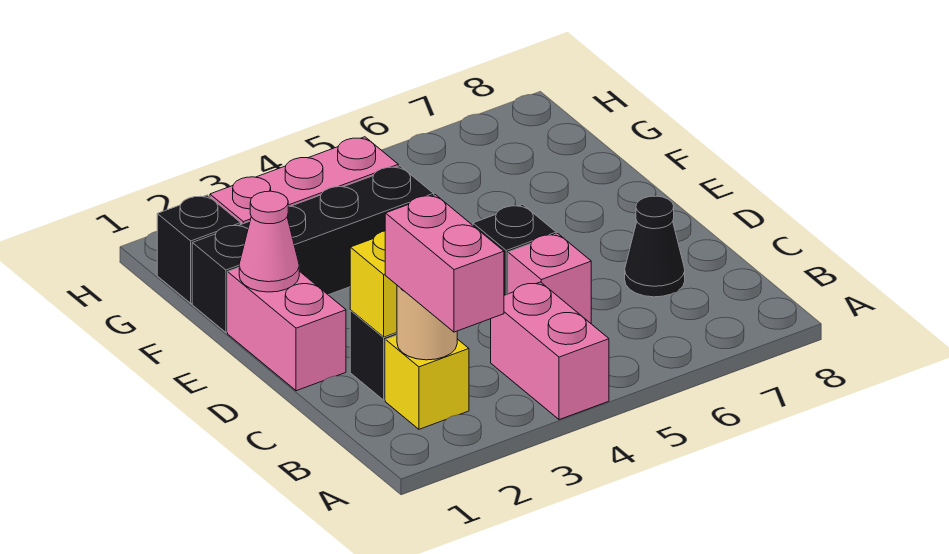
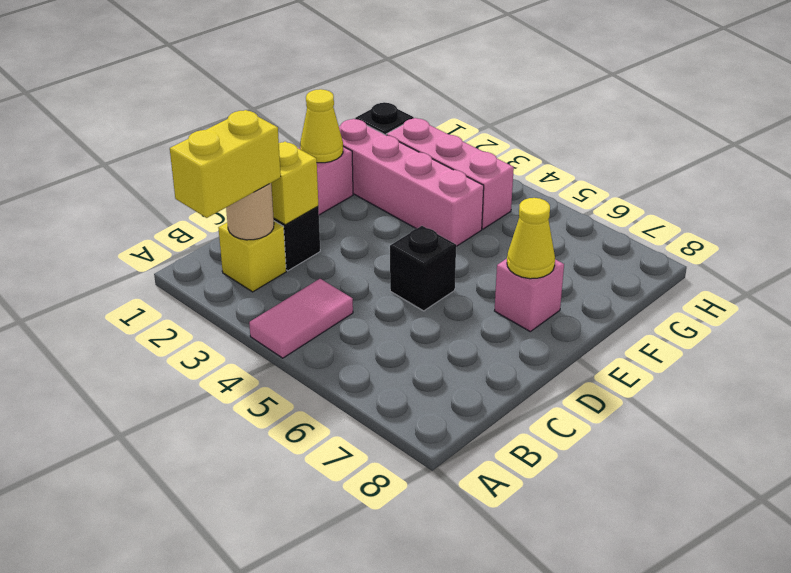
pink 1x2 brick [385,195,504,332] -> yellow 1x2 brick [170,110,281,218]
pink 1x2 brick [491,282,609,420] -> pink 1x2 tile [249,279,353,358]
pink 1x1 brick [508,234,591,323] -> pink 1x1 brick moved to [495,259,564,332]
black 1x1 cone [625,196,685,297] -> none
pink 1x1 cone [239,191,299,292] -> yellow 1x1 cone [300,89,343,163]
none -> yellow 1x1 cone [507,198,555,279]
black 1x4 brick [192,166,434,333] -> pink 1x4 brick [339,119,484,246]

